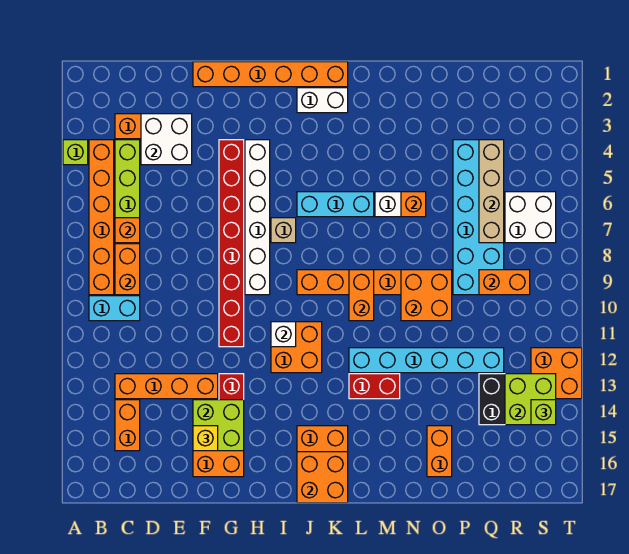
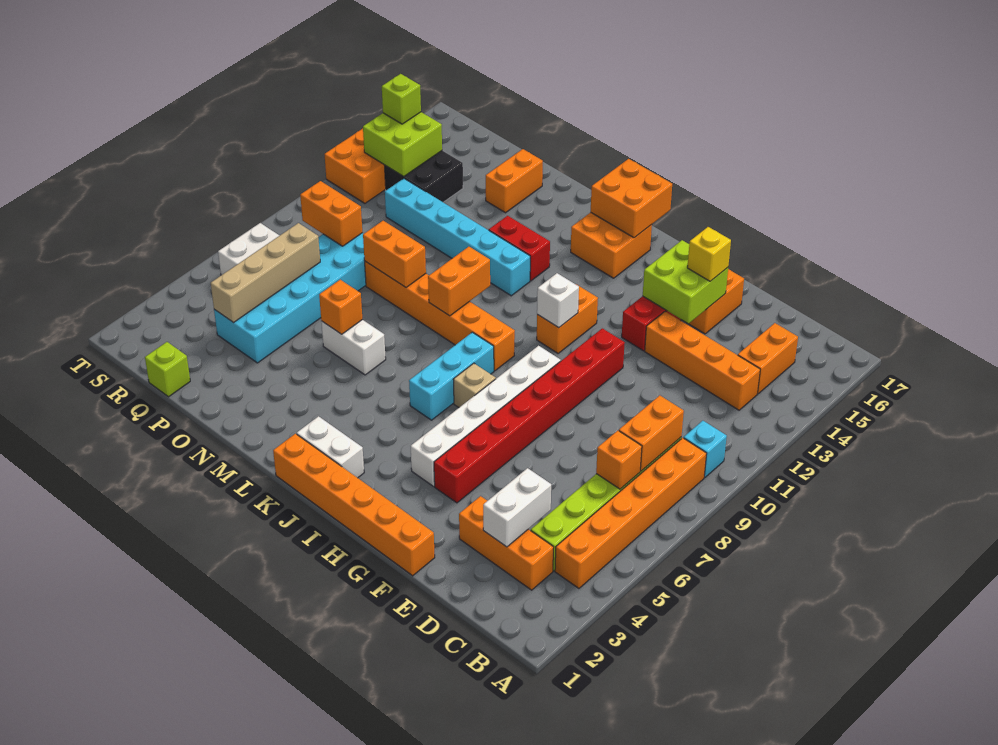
lime 1x1 brick [63,140,88,165] -> lime 1x1 brick moved to [145,342,190,397]
cyan 1x2 brick [89,296,140,321] -> cyan 1x1 brick [684,421,727,477]
white 2x2 brick [141,114,192,165] -> white 1x2 brick [483,468,551,547]
orange 2x2 brick [271,322,322,373] -> orange 1x2 brick [537,284,598,353]
cyan 1x3 brick [297,192,374,217] -> cyan 1x3 brick turned to [409,332,494,420]
orange 2x2 brick [401,270,452,321] -> orange 1x2 brick [363,221,426,287]

